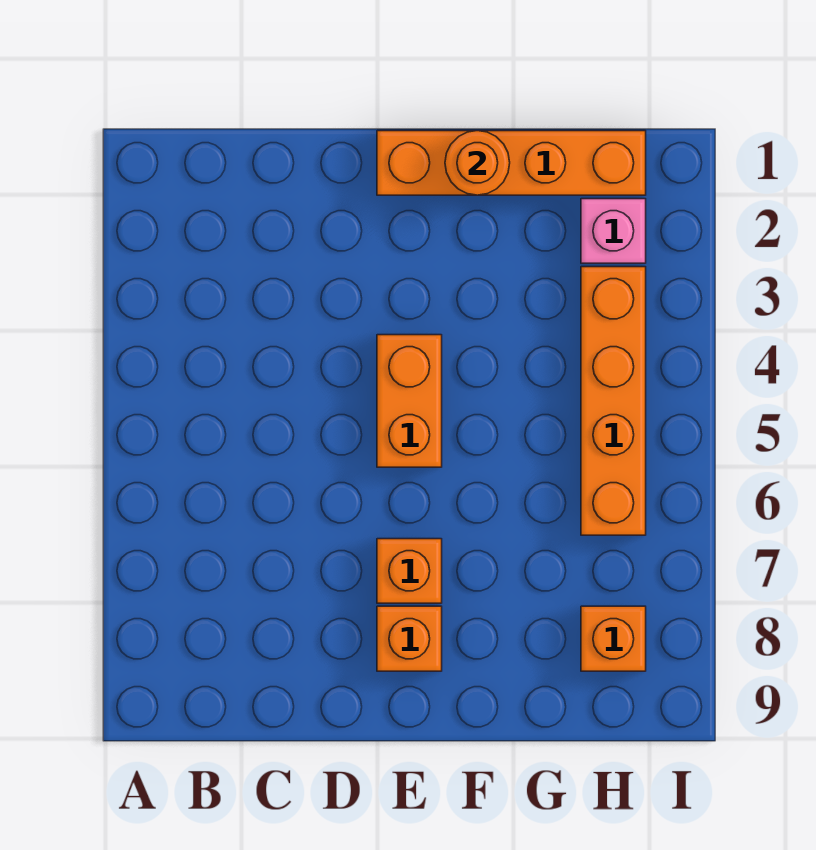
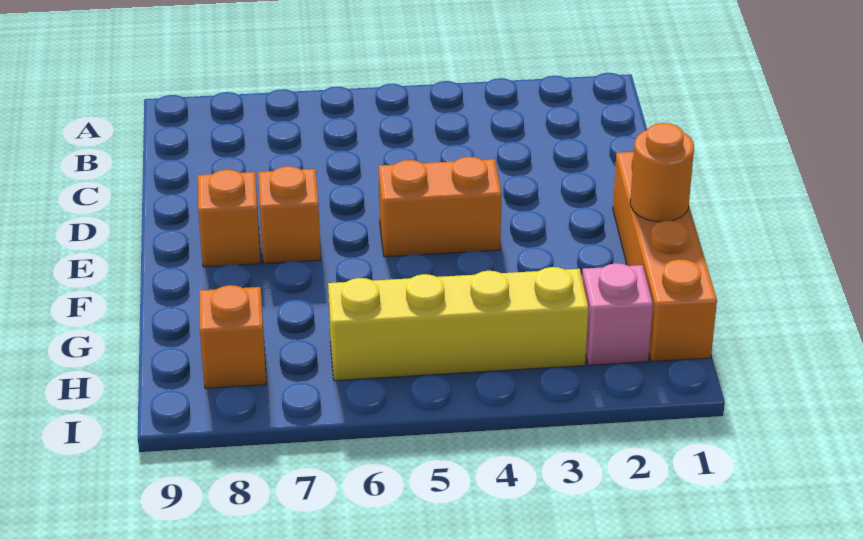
orange 1x4 brick [581,267,646,535] -> yellow 1x4 brick [328,267,588,381]

